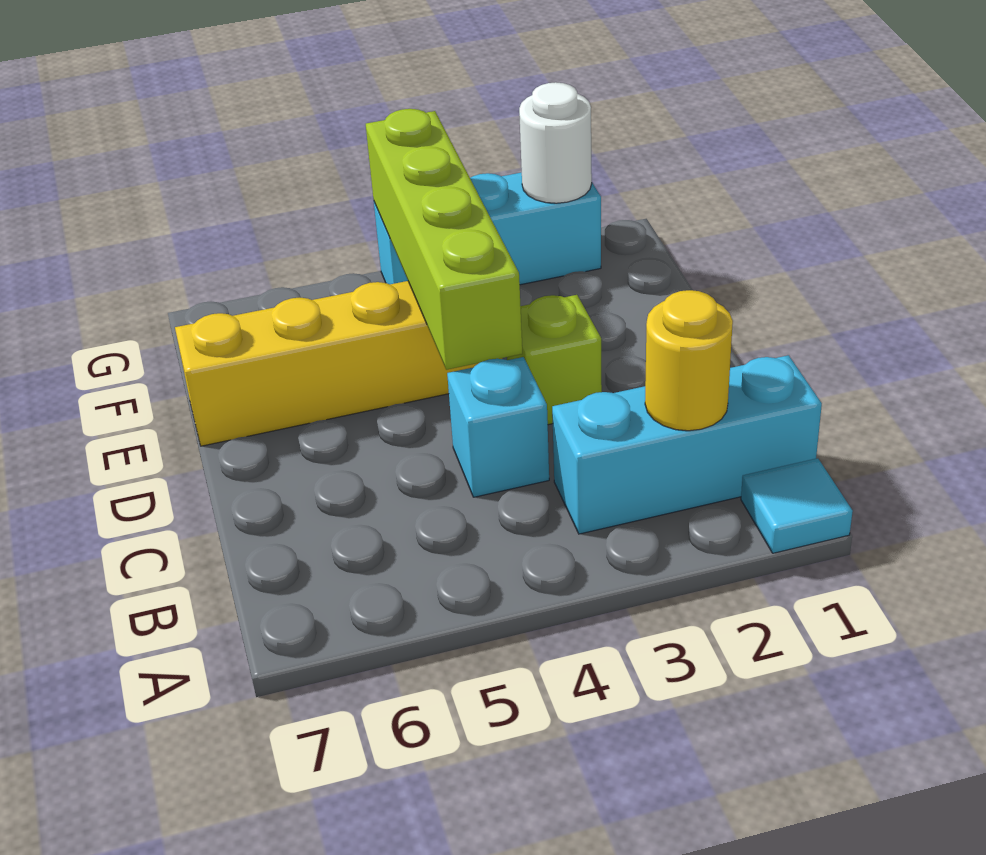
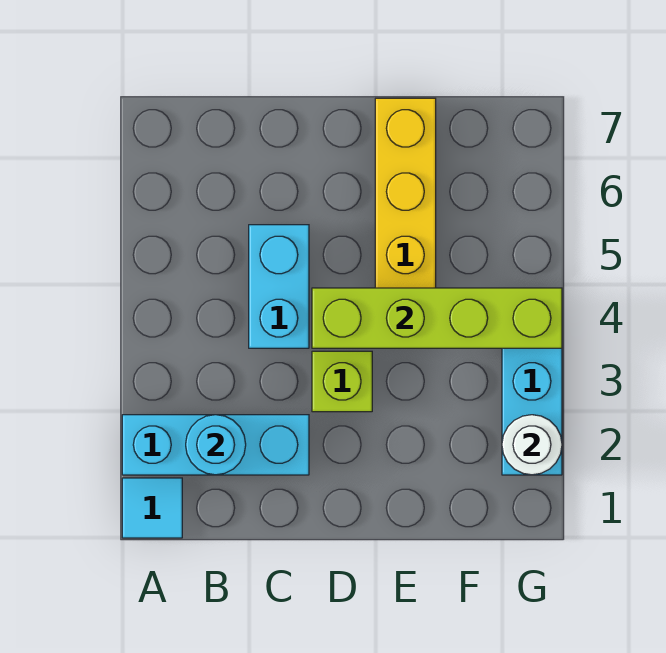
cyan 1x3 brick [552,355,822,534] -> cyan 1x3 brick turned to [122,415,309,475]
yellow 1x1 round brick [645,290,733,431] -> cyan 1x1 round brick [186,415,246,475]
cyan 1x1 brick [447,357,549,497] -> cyan 1x2 brick [249,225,309,348]

